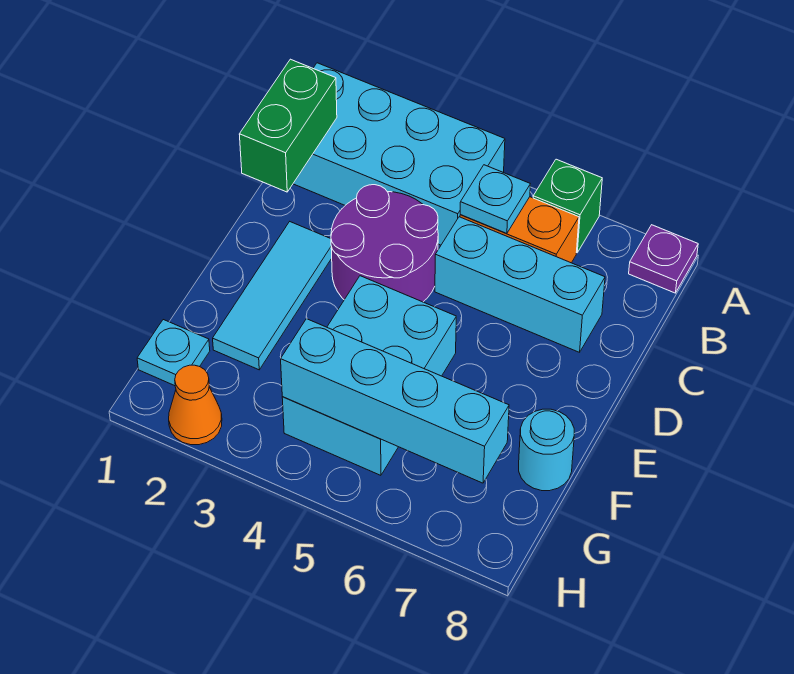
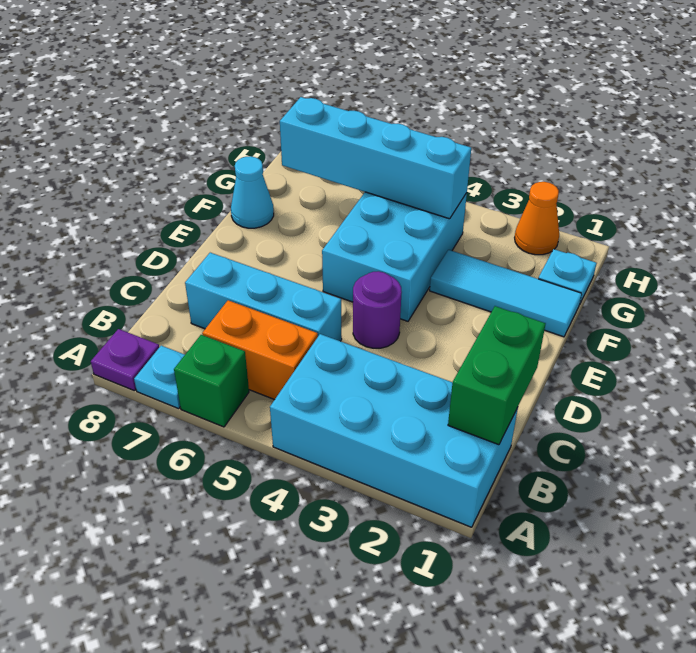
cyan 1x1 plate [460,165,530,233] -> cyan 1x1 plate moved to [134,346,185,409]
purple 2x2 round brick [331,185,438,302] -> purple 1x1 round brick [353,271,402,348]
cyan 1x3 tile [213,222,332,370] -> cyan 1x3 tile turned to [430,250,582,337]
cyan 1x1 round brick [519,409,574,491] -> cyan 1x1 cone [231,156,274,228]

